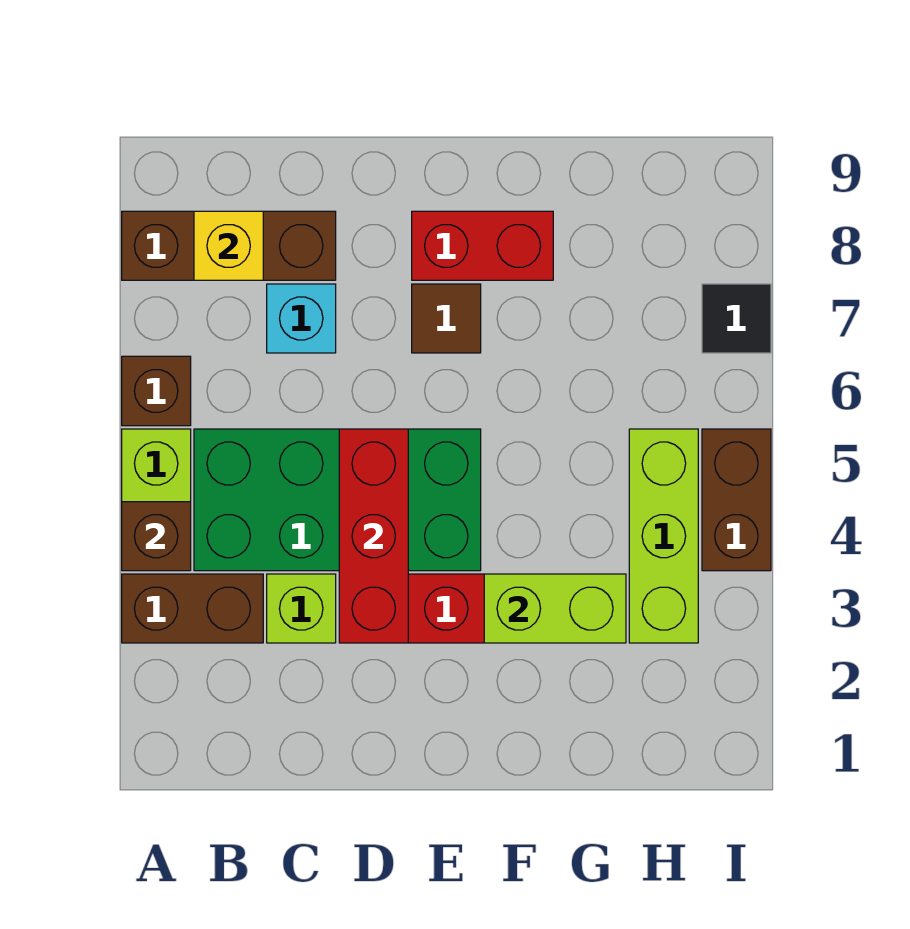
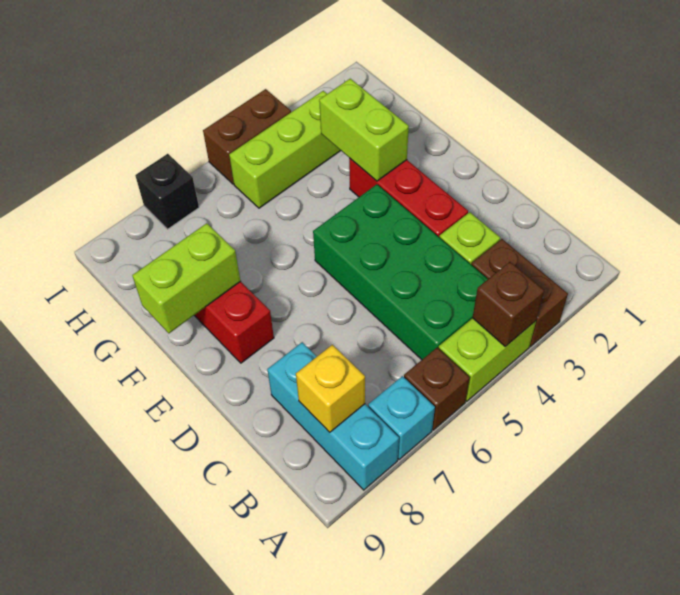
brown 1x3 brick [122,211,336,280] -> cyan 1x3 brick [267,342,399,490]
cyan 1x1 brick [267,284,336,353] -> cyan 1x1 brick moved to [368,376,435,460]
red 1x3 brick [339,429,408,643] -> none
brown 1x1 tile [412,284,481,353] -> none
none -> lime 1x2 brick [132,223,240,333]
black 1x1 tile [702,284,771,353] -> black 1x1 brick [135,154,199,229]

